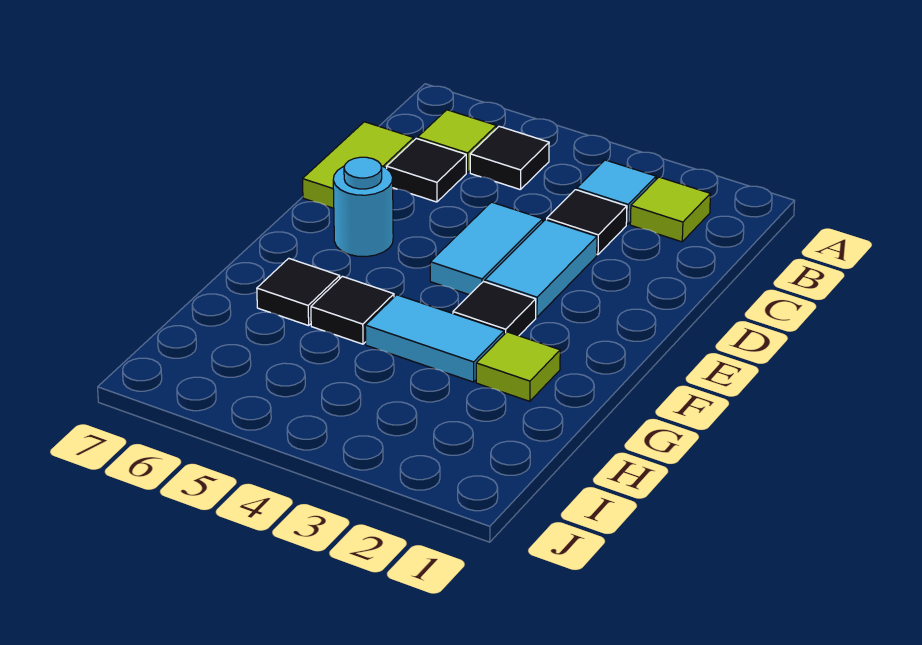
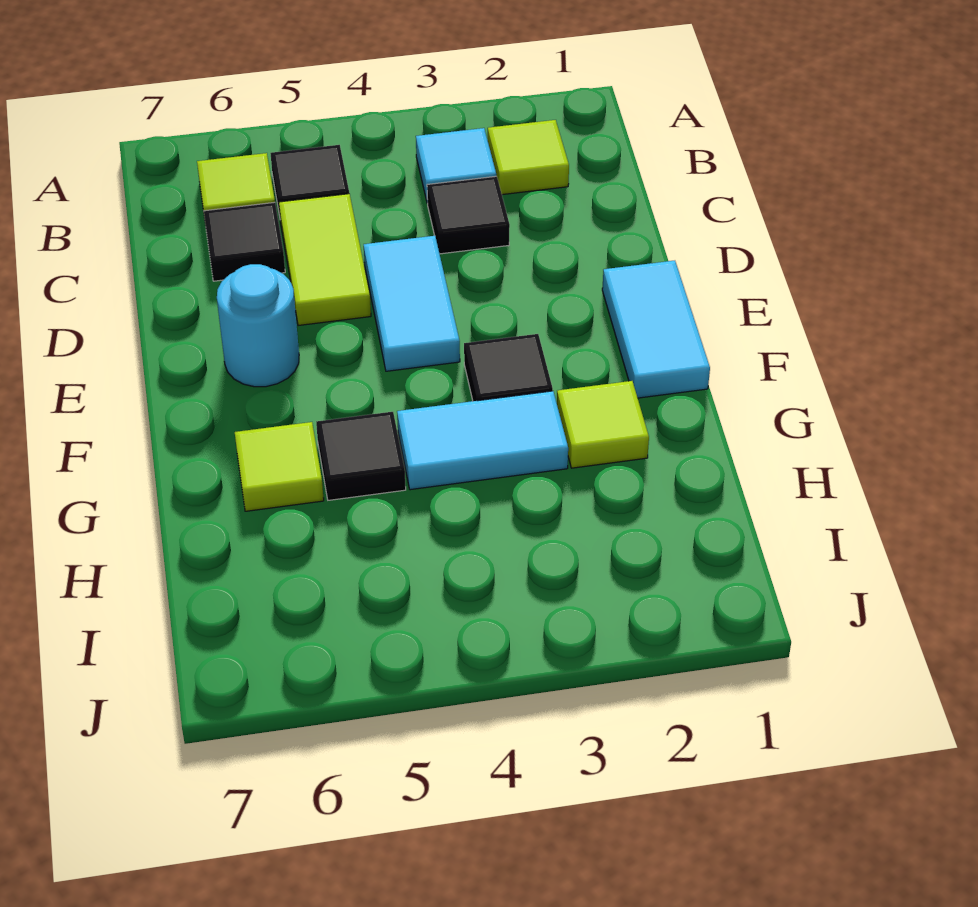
lime 1x2 tile [303,122,414,208] -> lime 1x2 tile moved to [279,194,371,326]
cyan 1x2 tile [485,220,597,317] -> cyan 1x2 tile moved to [602,261,710,398]
black 1x1 tile [257,258,340,326] -> lime 1x1 tile [235,422,324,511]

